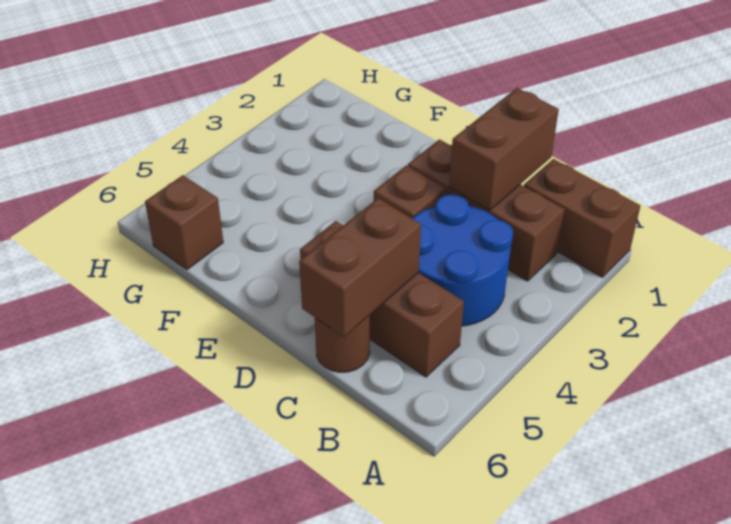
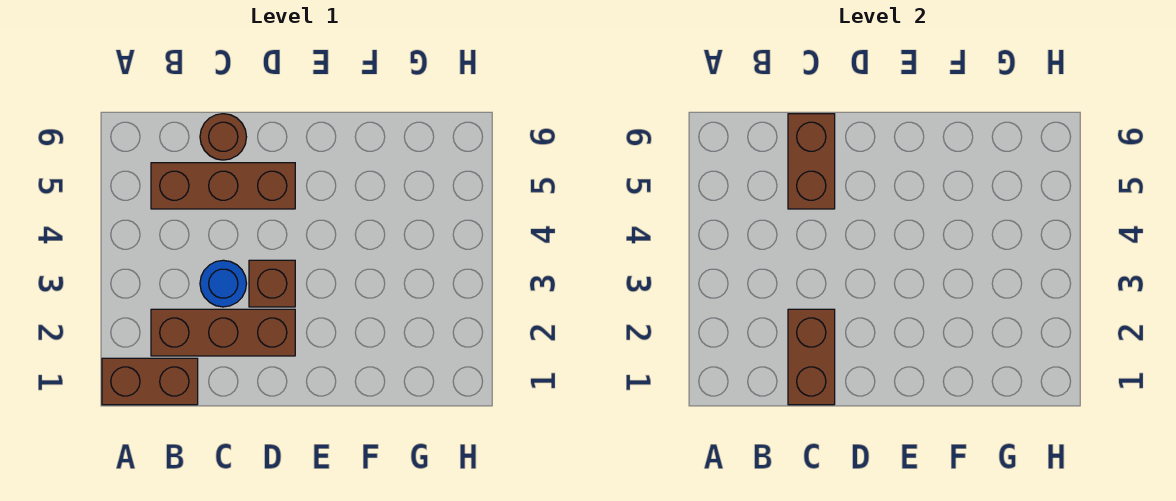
blue 2x2 round brick [412,195,513,326] -> blue 1x1 round brick [200,260,247,307]
brown 1x1 brick [145,175,223,270] -> none

